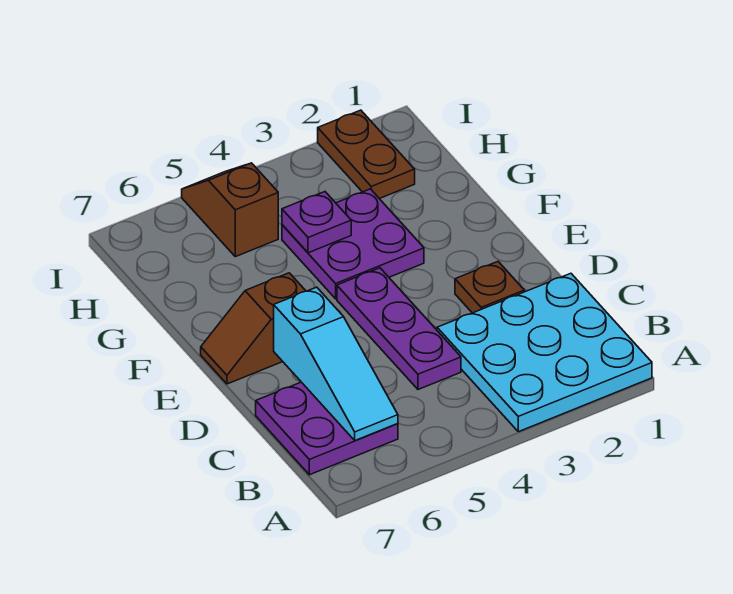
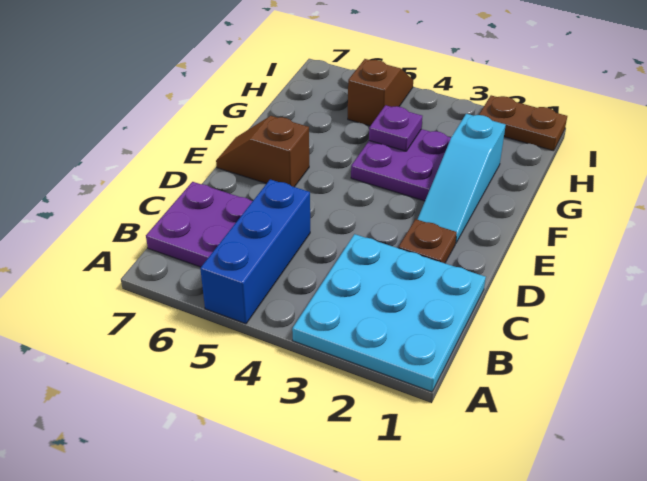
none -> blue 1x3 brick [200,179,310,324]
cyan 1x3 slope [274,287,398,440] -> cyan 1x3 slope moved to [417,114,506,243]
purple 1x3 plate [337,268,461,390] -> none
brown 1x2 plate [318,110,415,199] -> brown 1x2 plate turned to [479,95,567,151]

